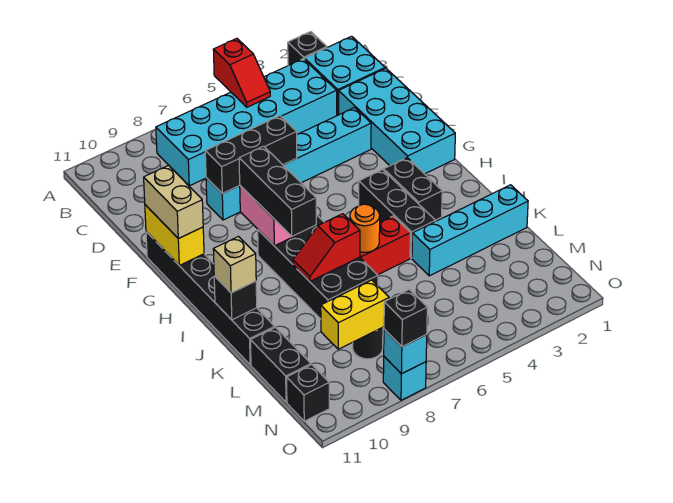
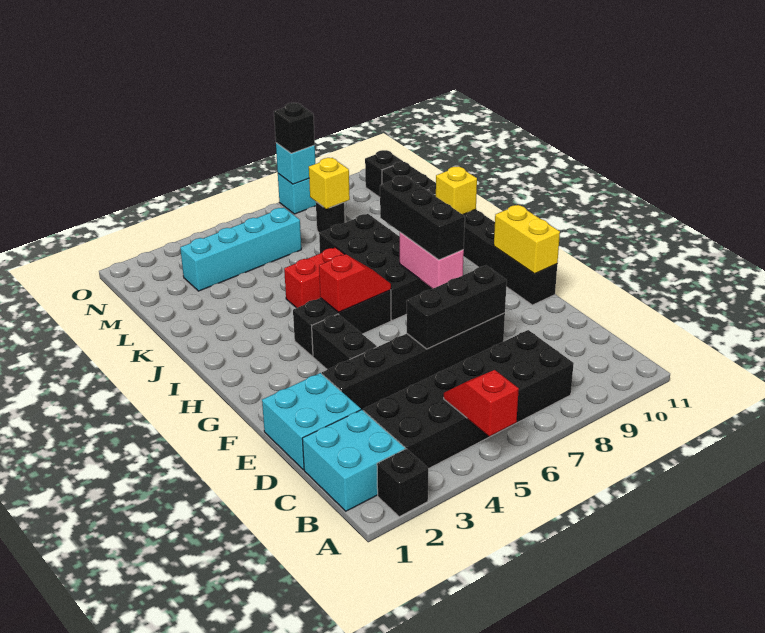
cyan 2x6 brick [156,59,337,186] -> black 2x6 brick [363,330,574,469]
cyan 2x4 brick [339,68,455,174] -> cyan 2x2 brick [262,373,361,470]
cyan 1x6 brick [206,108,371,220] -> black 1x6 brick [322,313,505,410]
tan 1x2 brick [144,165,203,239] -> none
black 1x2 brick [384,158,442,220] -> black 1x2 brick moved to [312,314,377,370]
black 1x3 brick [359,170,436,258] -> black 1x3 brick turned to [293,290,391,356]
orange 1x1 round brick [350,204,380,252] -> none
red 1x2 slope [293,214,360,281] -> red 1x2 slope moved to [319,254,391,312]
black 1x1 brick [214,276,257,320] -> yellow 1x1 brick [436,167,477,215]
tan 1x1 brick [213,237,256,293] -> none
cyan 1x4 brick [412,185,528,276] -> cyan 1x4 brick moved to [180,208,301,291]
yellow 1x2 brick [321,280,389,349] -> yellow 1x1 brick [309,158,350,209]

